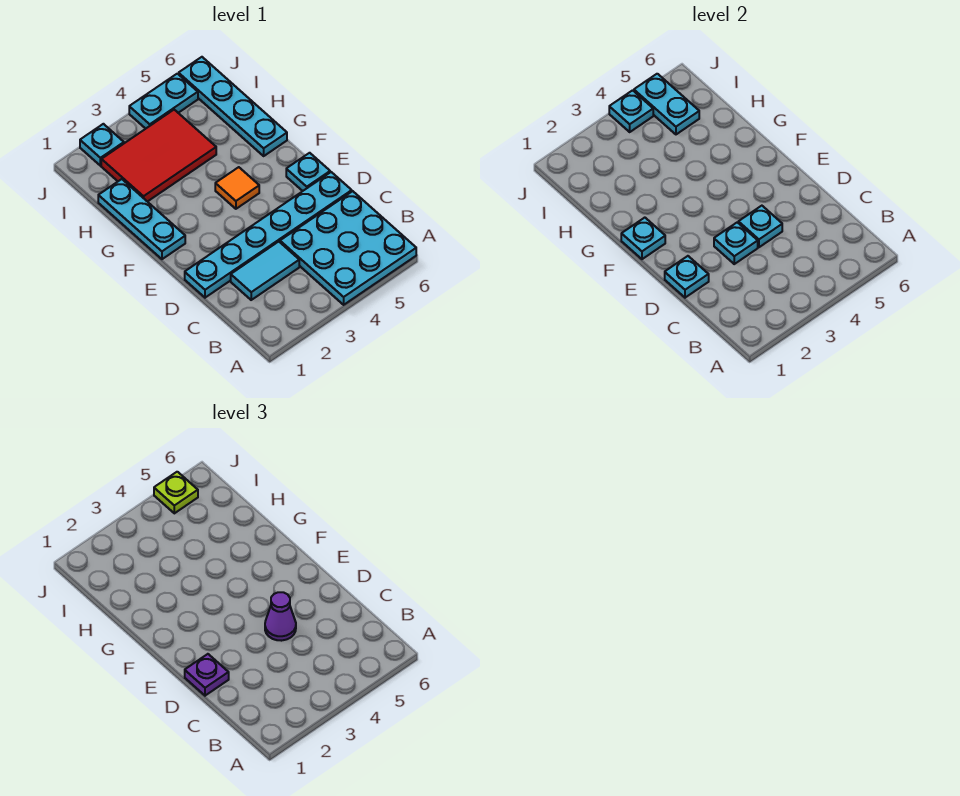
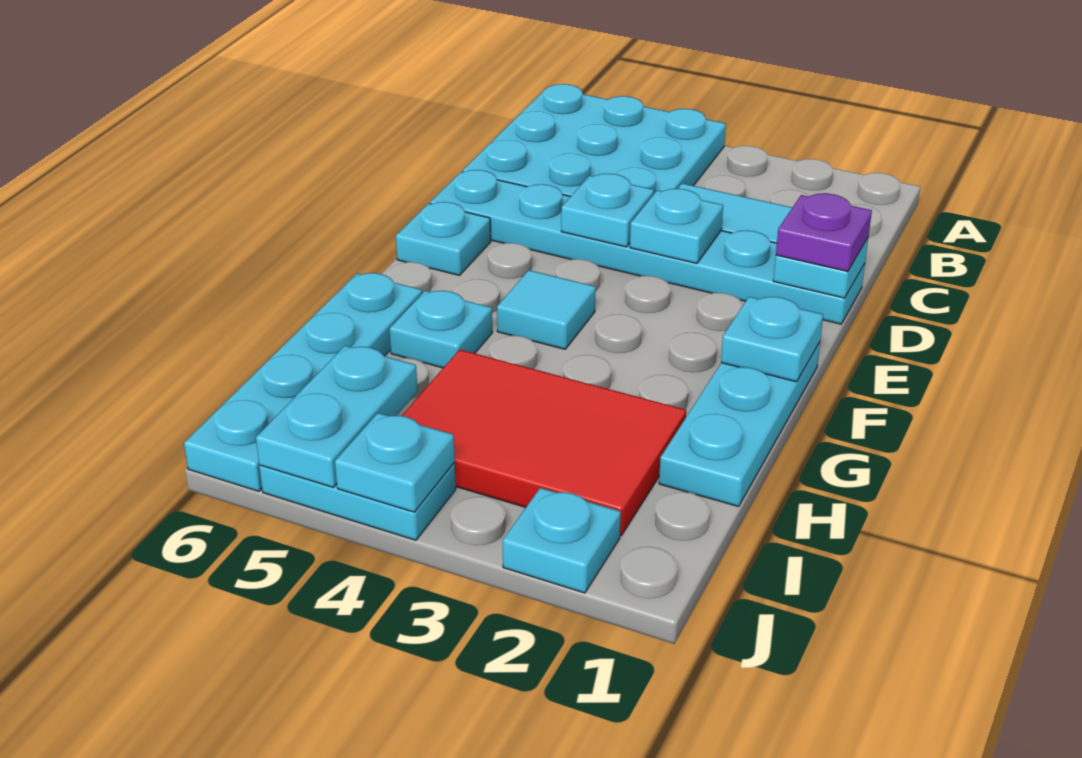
purple 1x1 cone [265,592,296,641] -> none
orange 1x1 tile [215,167,259,209] -> cyan 1x1 tile [497,270,596,349]
none -> cyan 1x1 plate [389,291,492,368]
lime 1x1 plate [154,472,198,513] -> none

